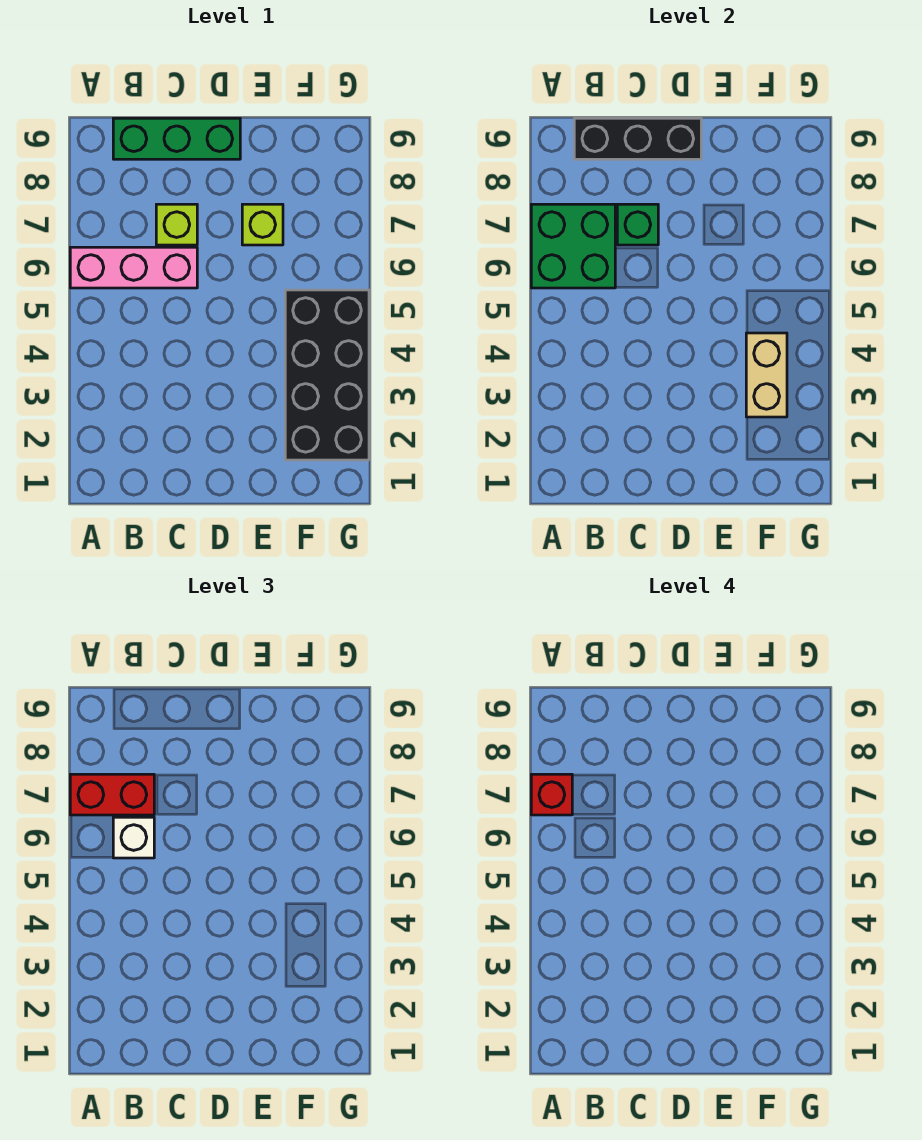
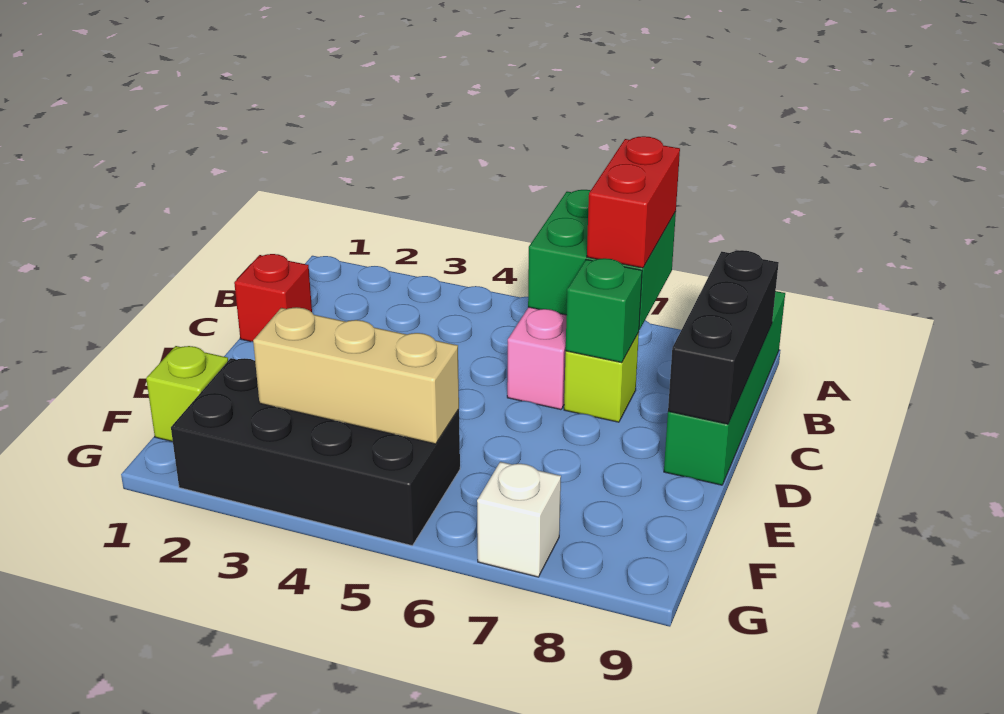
red 1x1 brick [531,774,572,815] -> red 1x1 brick moved to [234,254,312,342]
white 1x1 brick [113,817,154,858] -> white 1x1 brick moved to [477,462,561,577]
green 1x3 brick [113,118,240,159] -> green 1x4 brick [664,291,785,485]
lime 1x1 brick [242,204,283,245] -> lime 1x1 brick moved to [146,346,228,442]
tan 1x2 brick [746,333,787,417] -> tan 1x3 brick [253,307,459,444]

